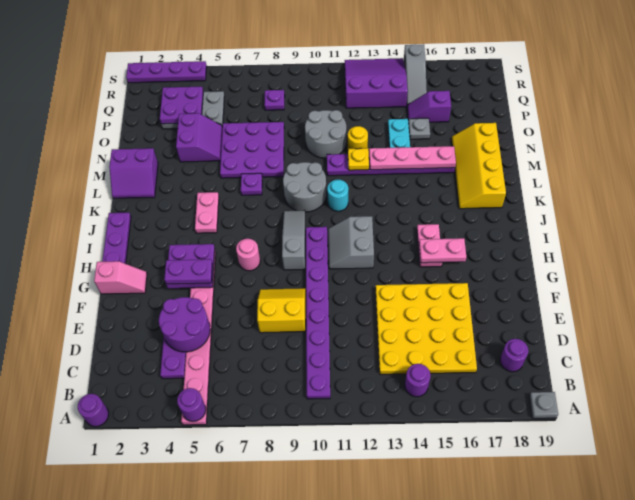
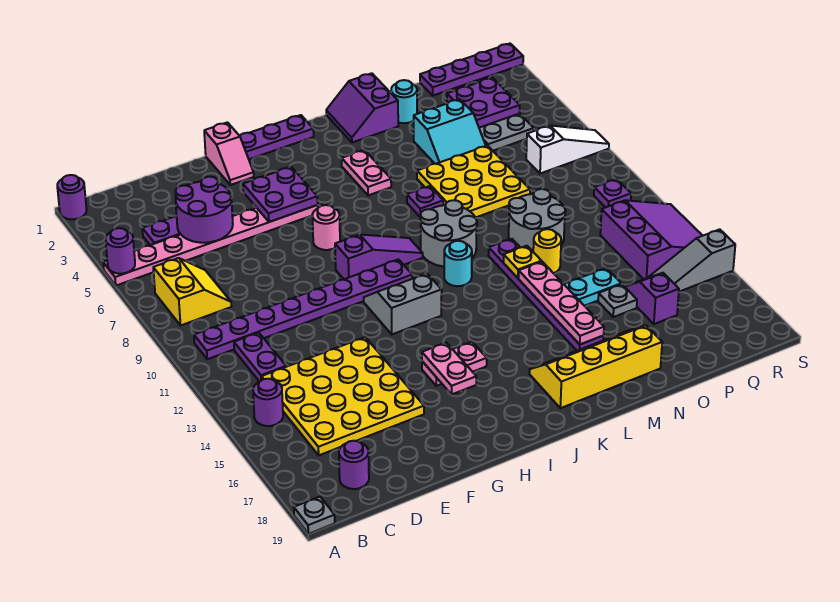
yellow 2x2 slope [257,288,306,333] -> yellow 2x2 slope moved to [153,258,232,325]
purple 1x2 plate [164,259,212,284] -> purple 1x2 plate moved to [234,333,286,382]
grey 1x3 slope [282,210,305,270] -> purple 1x3 slope [335,235,423,279]
pink 1x2 plate [195,192,219,233] -> pink 1x2 plate turned to [342,150,391,195]
purple 3x3 plate [220,122,284,178] -> yellow 3x3 plate [417,146,530,218]
none -> cyan 1x1 round brick [391,80,417,123]
purple 2x2 slope [176,113,223,162] -> cyan 2x2 slope [414,99,486,164]
none -> white 1x3 slope [526,126,609,174]
purple 1x1 plate [264,90,285,110] -> purple 1x1 plate moved to [594,179,631,207]
purple 1x4 plate [126,61,207,83] -> purple 1x4 plate turned to [420,44,523,95]

